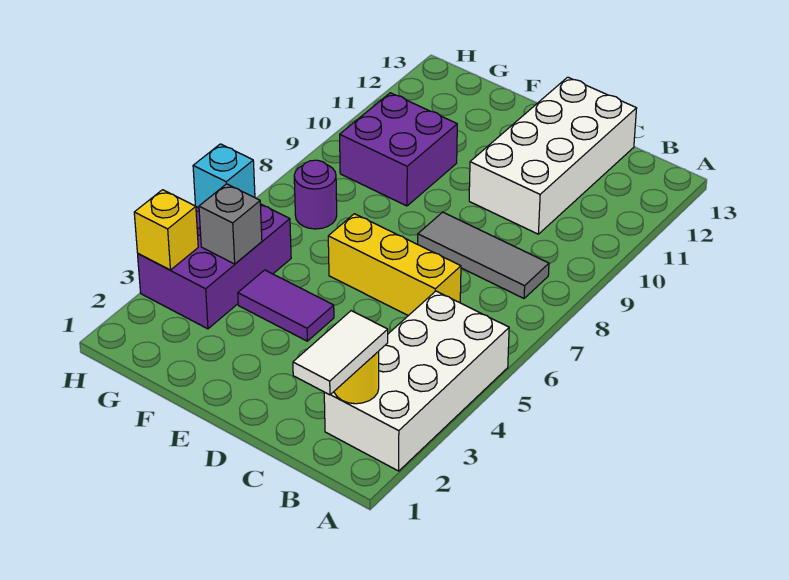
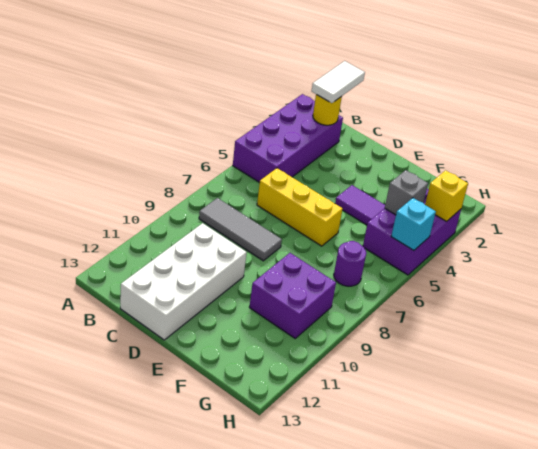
white 2x4 brick [324,291,509,471] -> purple 2x4 brick [233,94,343,183]

